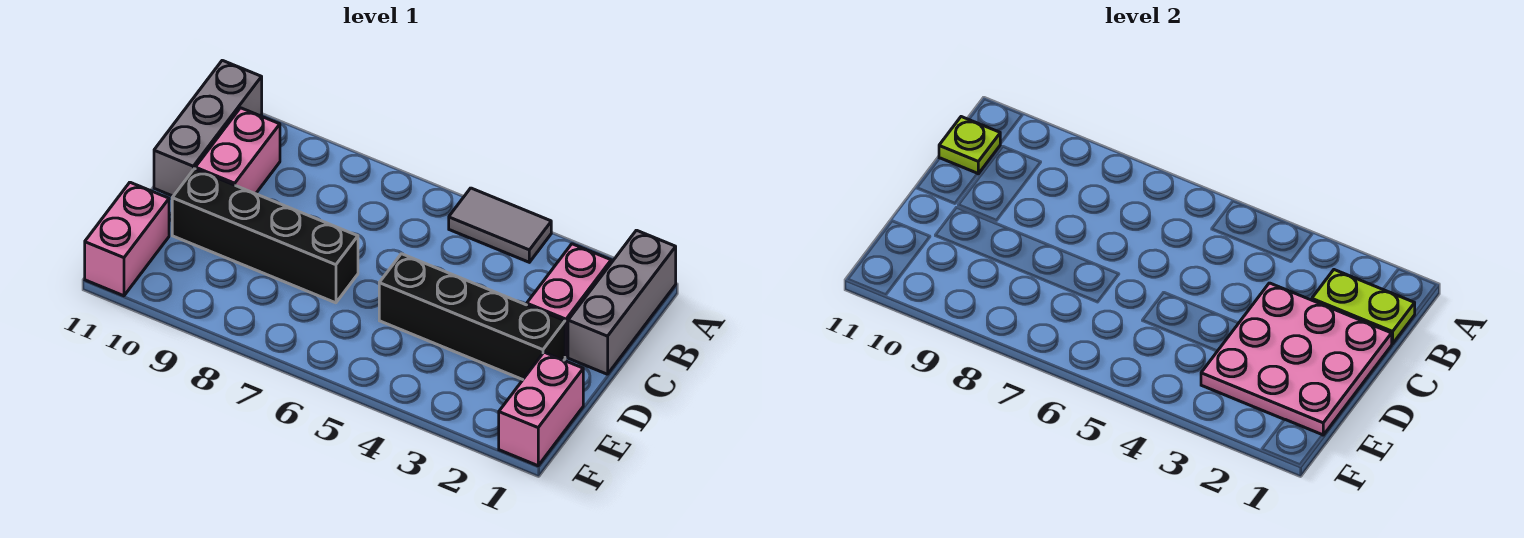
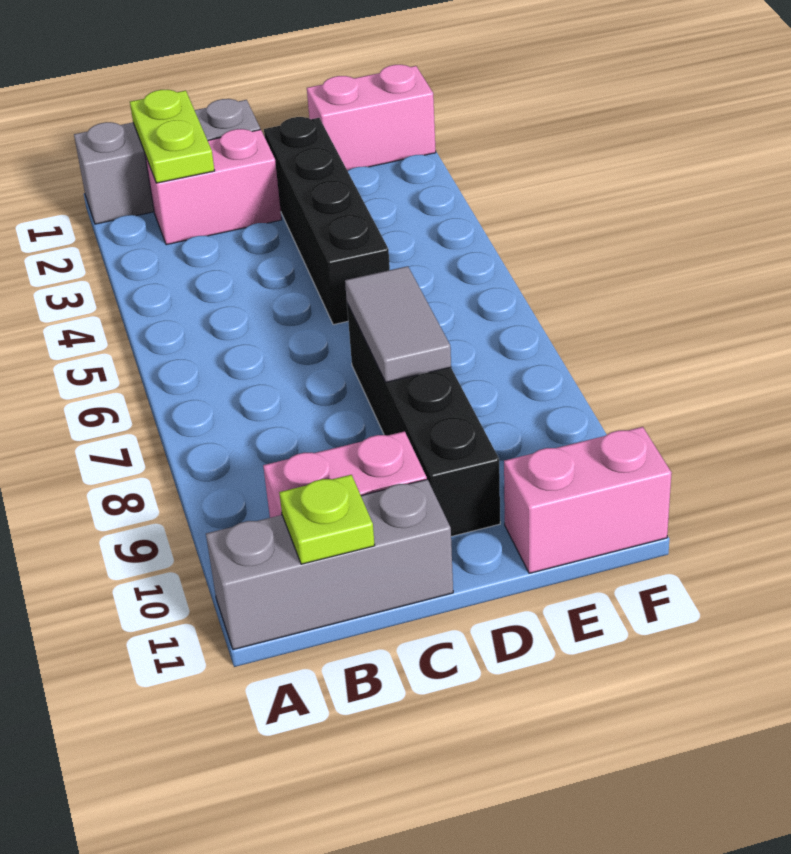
grey 1x2 tile [449,188,551,262] -> grey 1x2 tile moved to [345,266,451,382]
pink 3x3 plate [1201,283,1392,435] -> none

